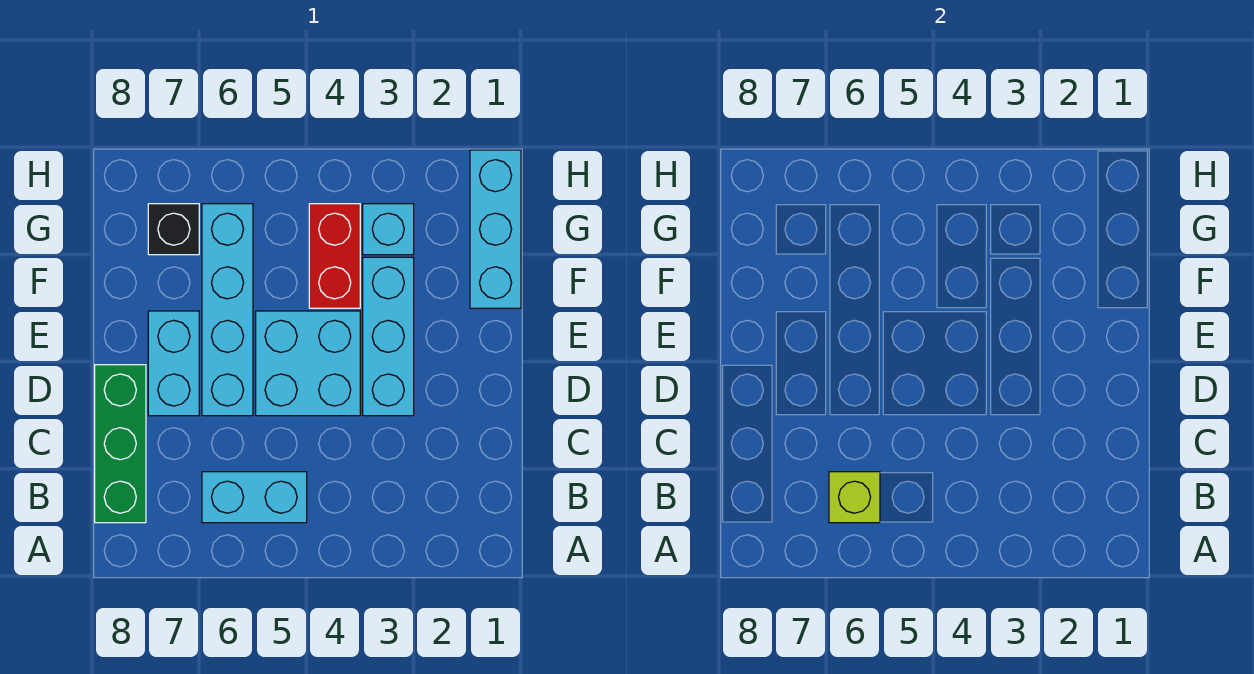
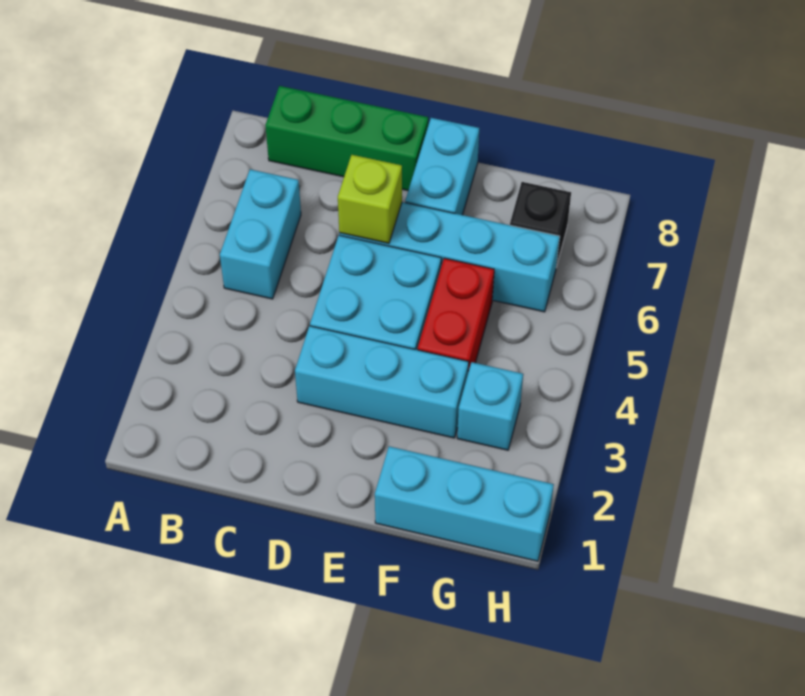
lime 1x1 brick [829,472,880,523] -> lime 1x1 brick moved to [338,155,402,243]
cyan 1x2 brick [148,311,199,416] -> cyan 1x2 brick turned to [405,118,479,215]
red 1x2 brick [309,204,360,308] -> red 1x2 brick turned to [418,258,494,372]

